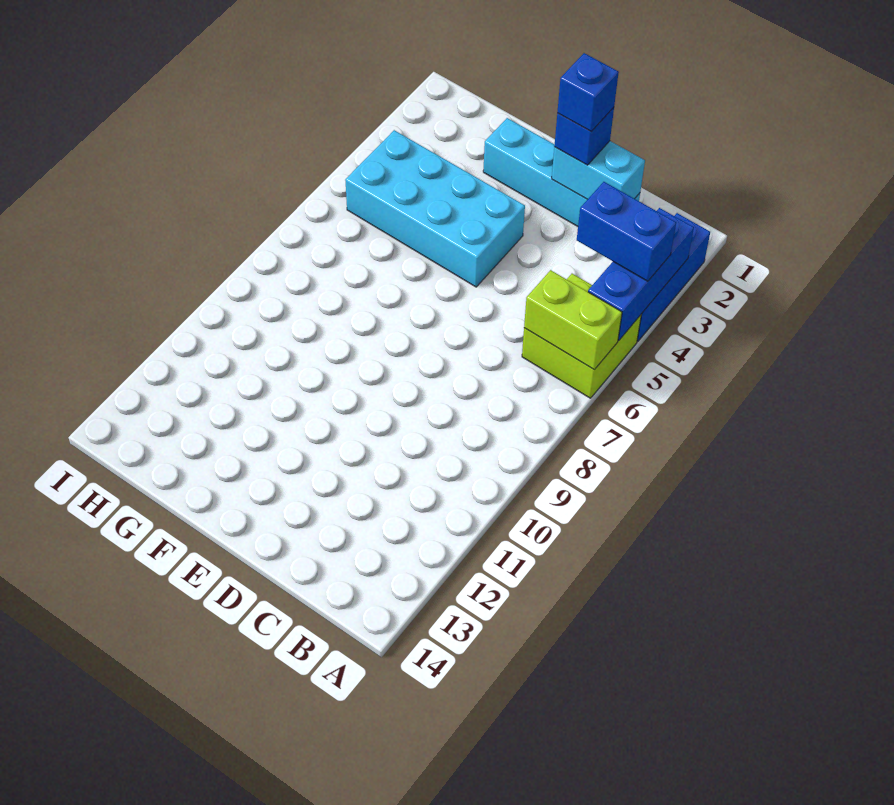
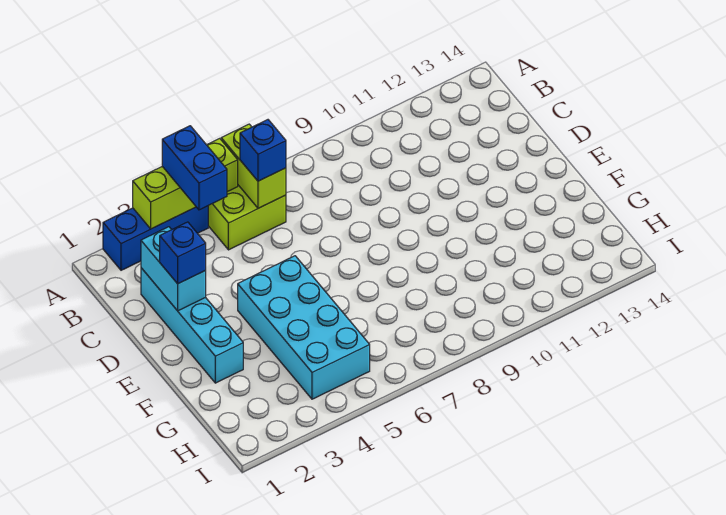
blue 1x3 brick [588,208,694,341] -> lime 1x3 brick [133,138,238,229]
blue 1x1 brick [557,53,619,131] -> blue 1x1 brick moved to [240,120,286,181]

